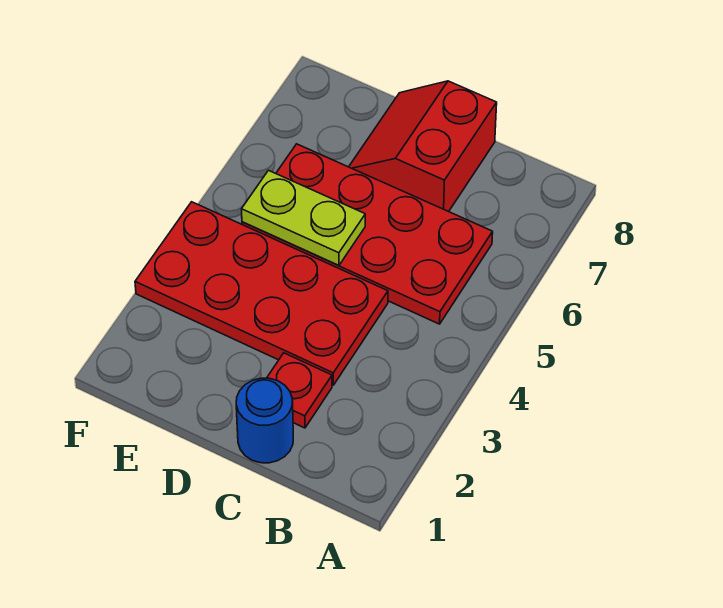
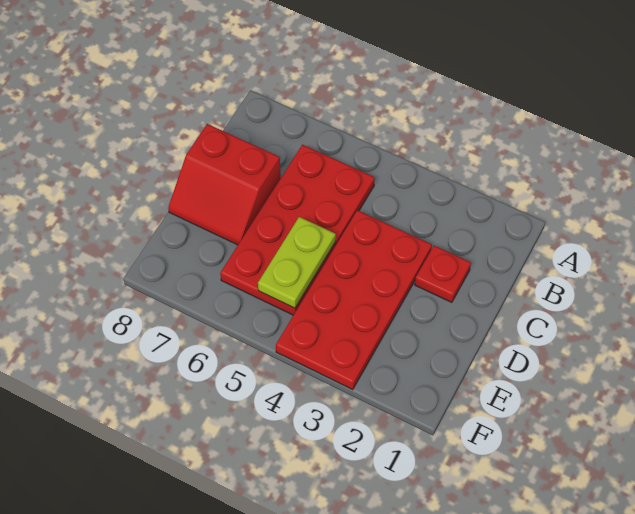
blue 1x1 round brick [236,378,293,463] -> none

